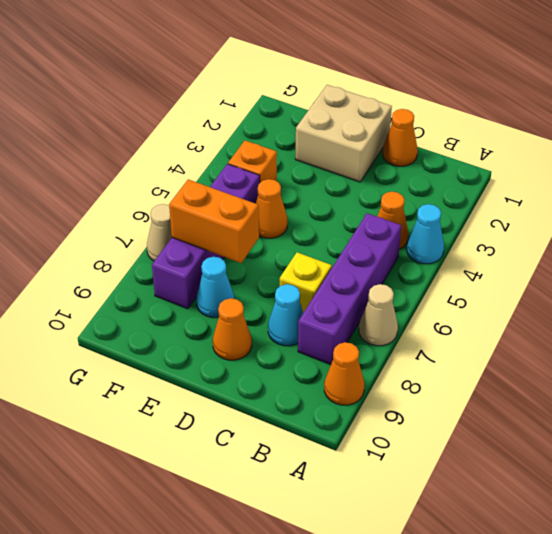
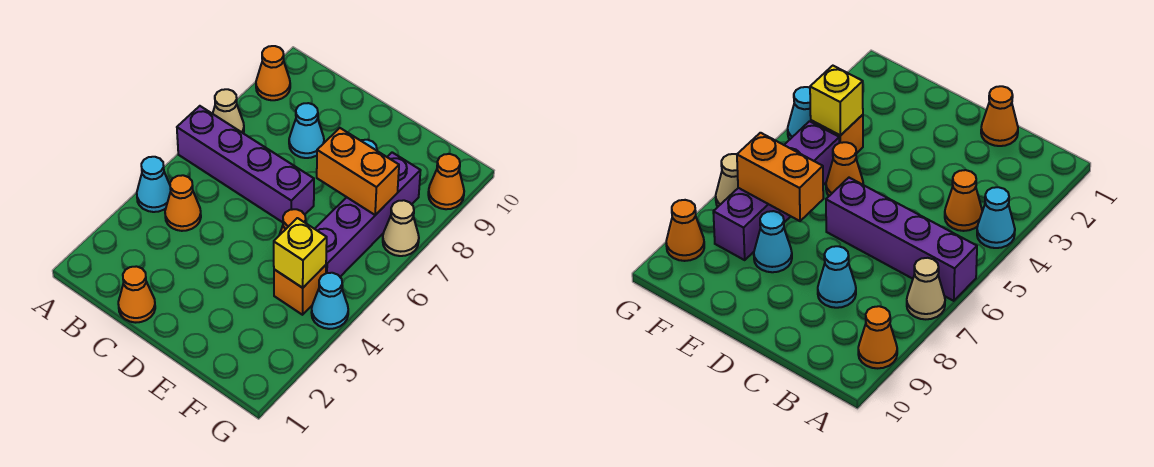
purple 1x4 brick [298,213,401,365] -> purple 1x4 brick turned to [177,106,314,222]
yellow 1x1 brick [280,252,332,313] -> yellow 1x1 brick moved to [274,218,327,288]
tan 2x2 brick [295,85,392,182] -> none
orange 1x1 cone [213,298,252,360] -> orange 1x1 cone moved to [428,154,464,209]
none -> cyan 1x1 cone [311,273,348,329]

